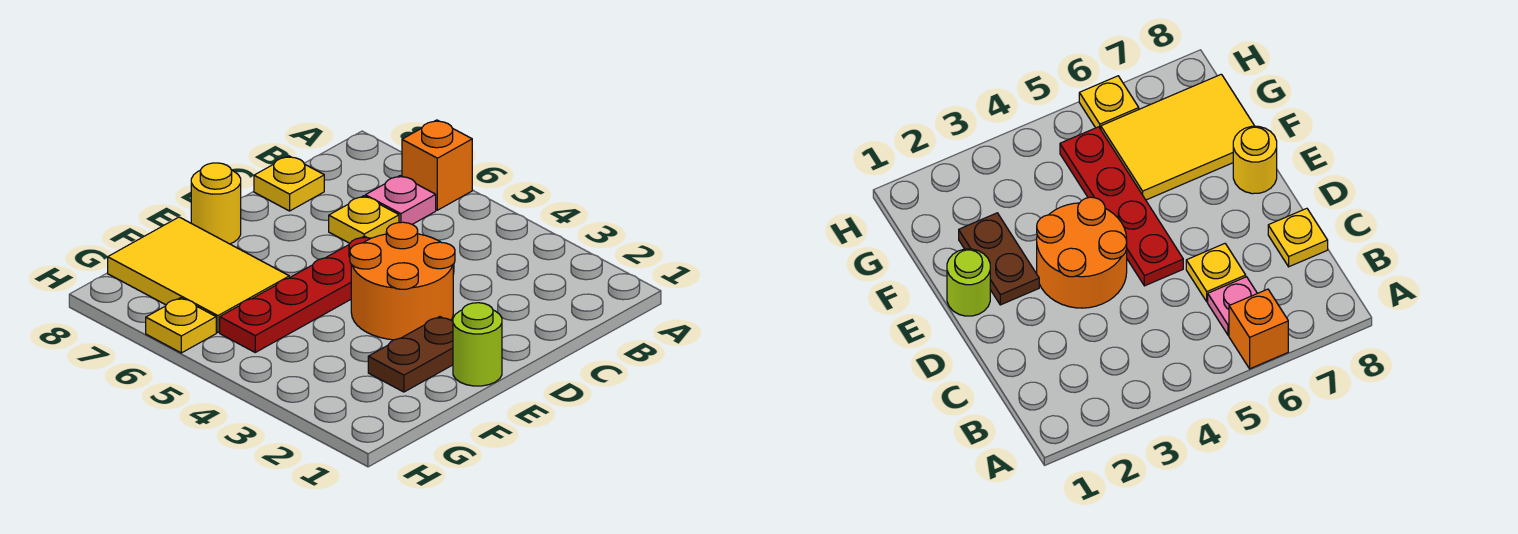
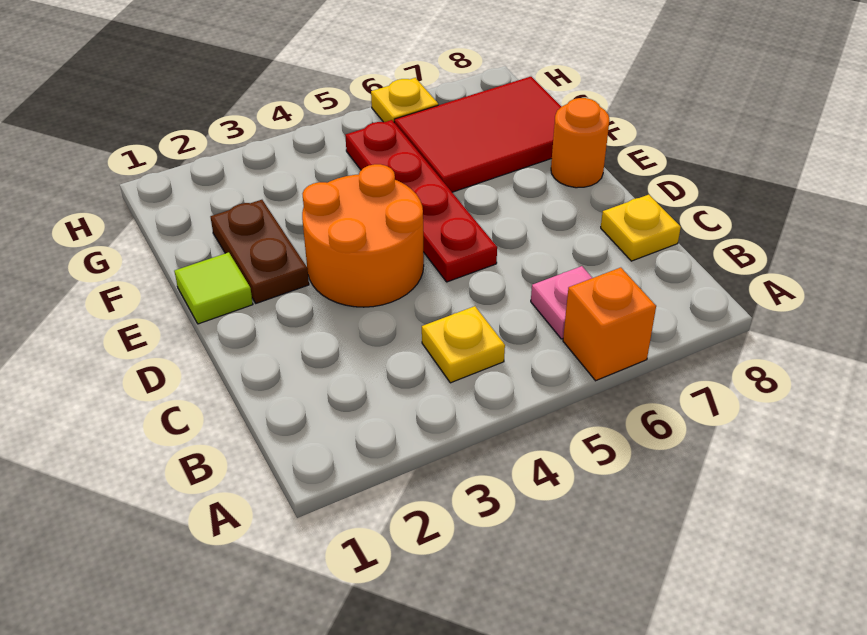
yellow 1x1 plate [329,196,399,243] -> yellow 1x1 plate moved to [422,306,505,383]
lime 1x1 round brick [453,303,502,386] -> lime 1x1 tile [174,252,253,324]
yellow 1x1 round brick [191,163,241,244] -> orange 1x1 round brick [551,98,609,188]
yellow 2x3 tile [108,217,289,332] -> red 2x3 tile [394,77,561,192]

